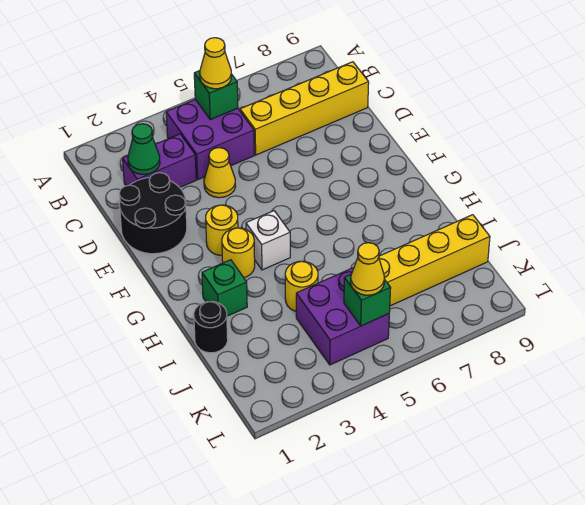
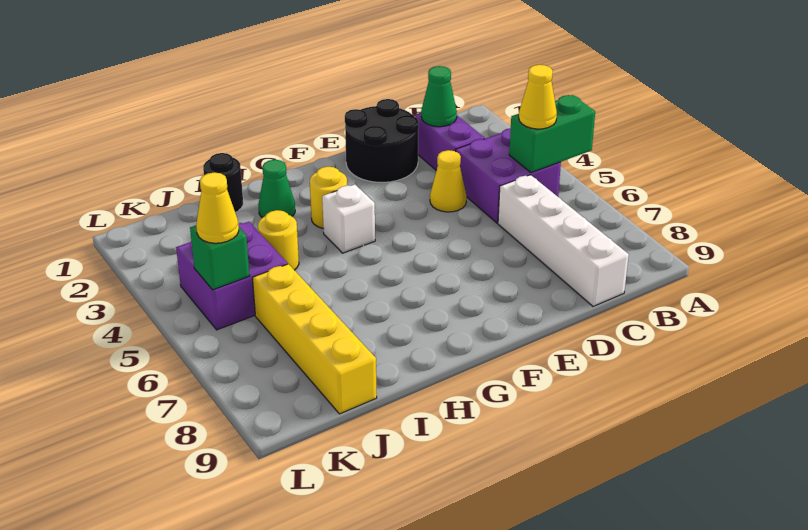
green 1x1 brick [194,71,238,119] -> green 1x2 brick [509,95,595,173]
yellow 1x4 brick [240,62,369,155] -> white 1x4 brick [498,175,629,306]
yellow 1x1 round brick [206,205,238,255] -> none
green 1x1 brick [202,260,247,316] -> green 1x1 cone [258,160,295,218]

